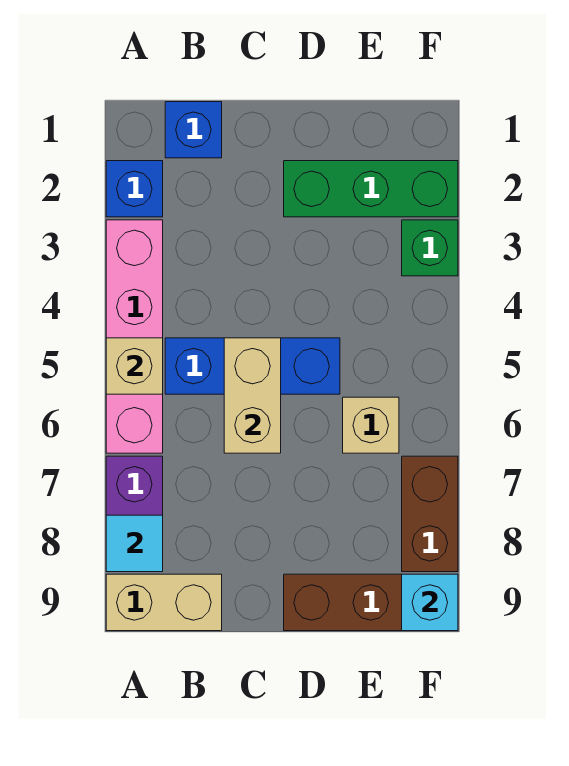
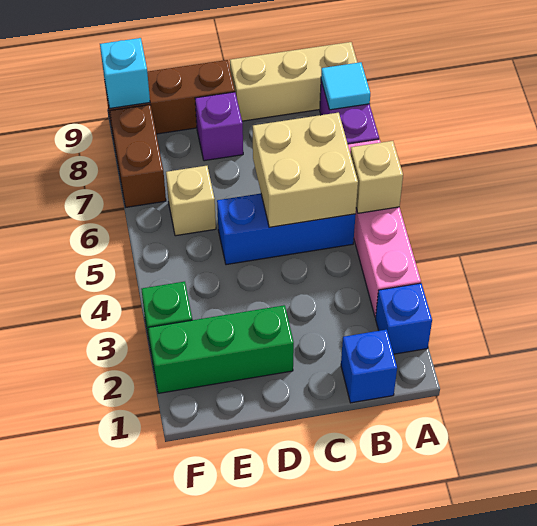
tan 1x2 brick [106,574,222,631] -> tan 1x3 brick [230,42,357,121]
tan 1x2 brick [224,338,281,453] -> tan 2x2 brick [253,113,358,227]
none -> purple 1x1 brick [195,92,243,161]

